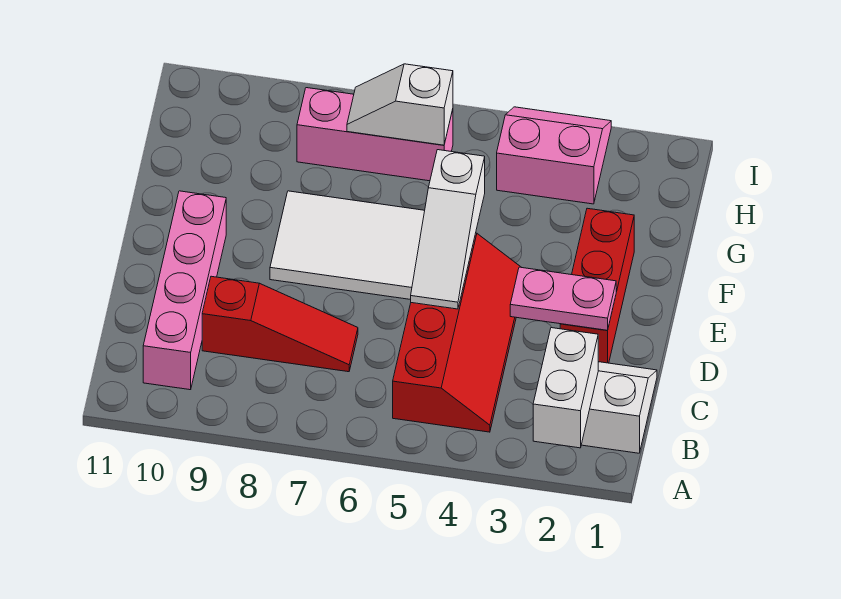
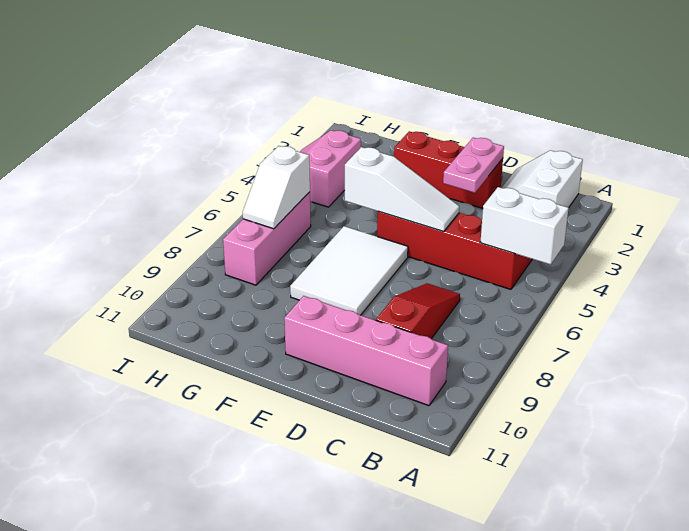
white 1x2 brick [533,328,598,448] -> white 1x2 brick moved to [480,187,569,265]

